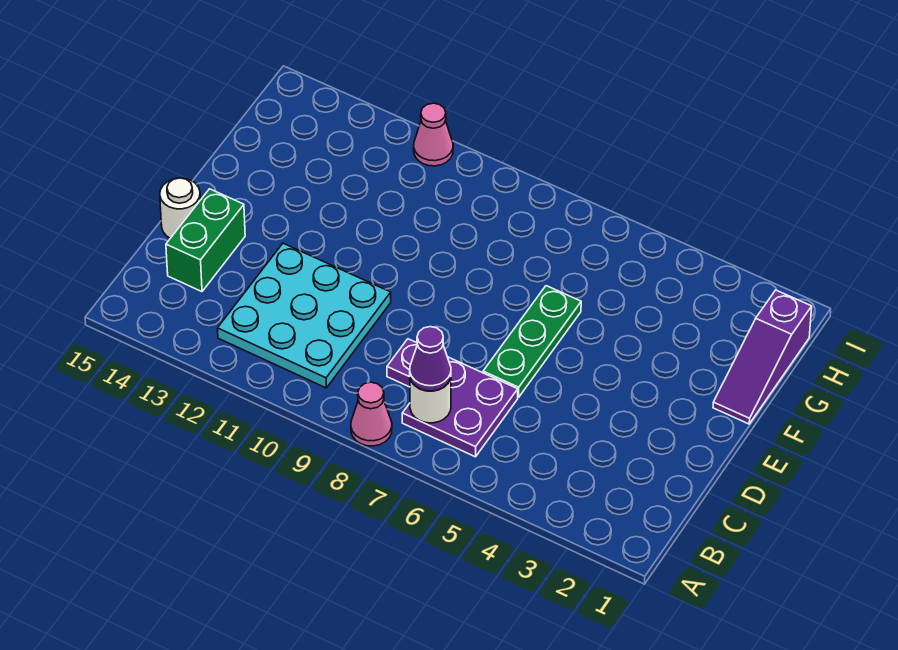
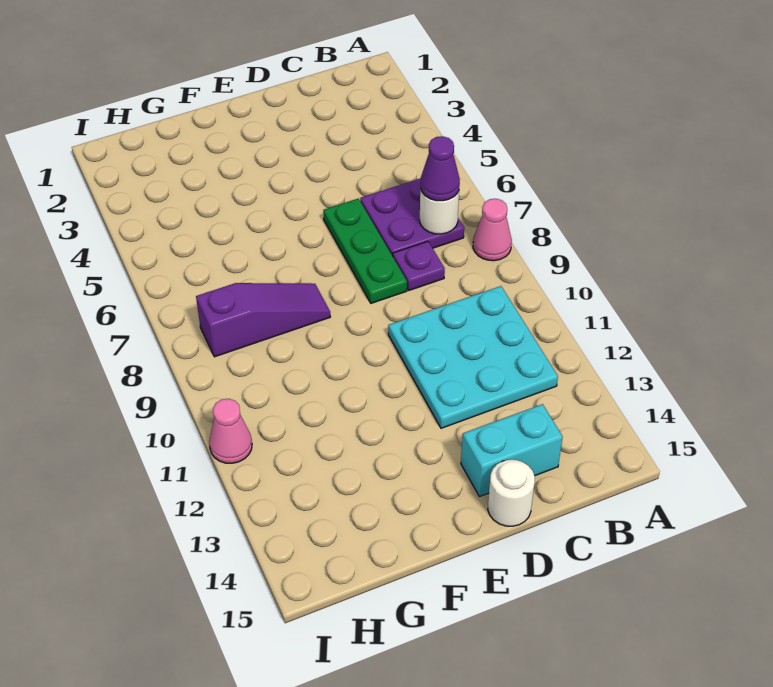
green 1x2 brick [166,189,245,292] -> cyan 1x2 brick [461,404,563,497]
green 1x3 plate [483,286,581,397] -> green 1x3 plate turned to [323,199,407,303]
purple 1x3 slope [713,290,812,424] -> purple 1x3 slope moved to [196,283,330,357]

